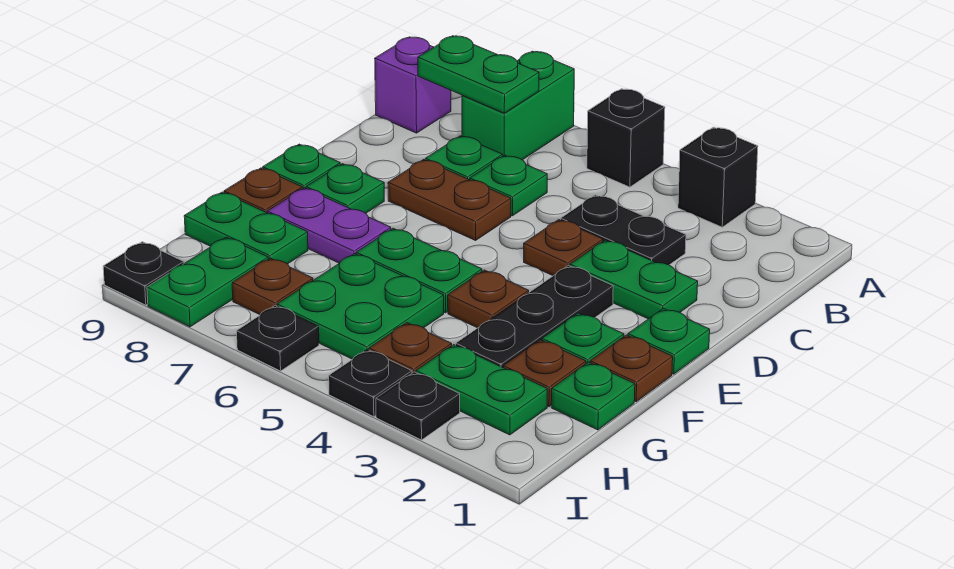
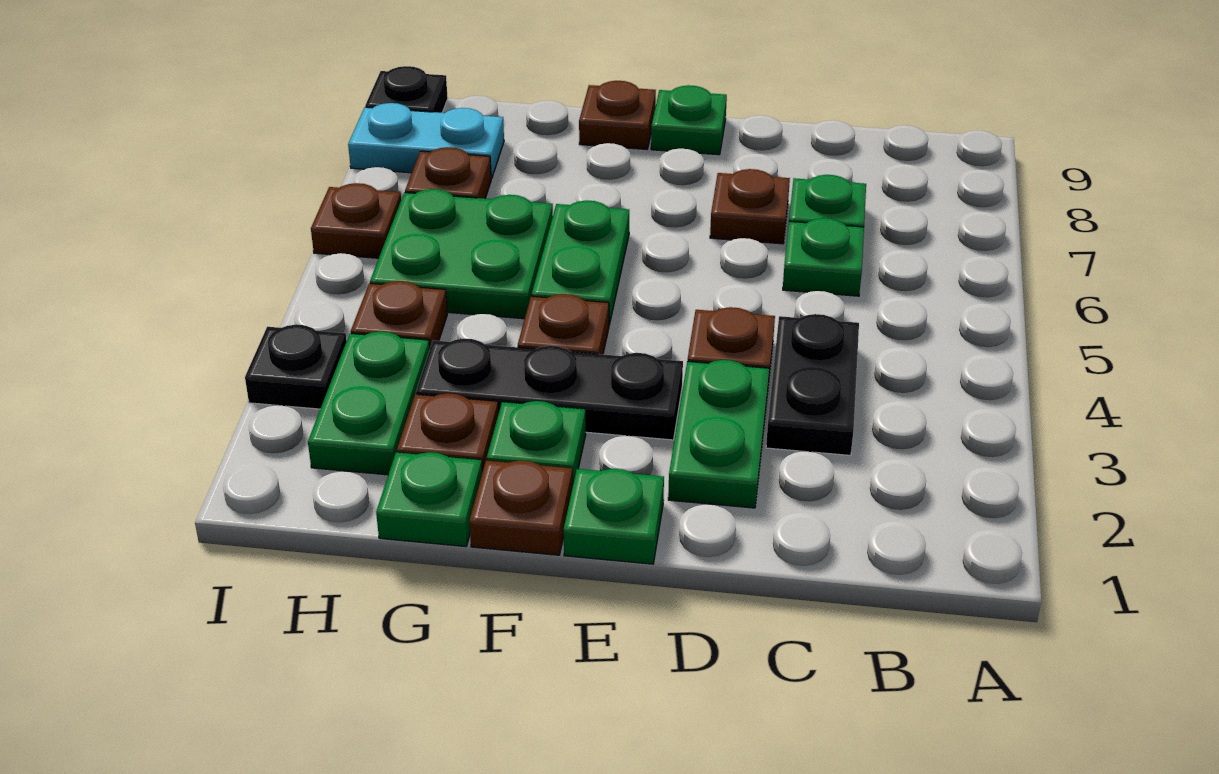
black 1x1 brick [678,127,758,227] -> none
black 1x1 brick [587,89,665,187] -> none
green 1x2 brick [462,51,574,160] -> none
green 1x2 plate [418,36,539,113] -> none
purple 1x1 brick [375,37,451,133] -> none
brown 1x2 plate [388,160,511,240] -> brown 1x1 plate [710,169,790,244]
green 1x1 plate [306,164,384,213] -> none
purple 1x2 plate [267,188,391,263] -> none
green 1x2 plate [184,192,308,264] -> none
green 1x2 plate [147,237,268,327] -> cyan 1x2 plate [348,103,504,179]
black 1x1 plate [329,349,412,417] -> none
black 1x1 plate [237,305,319,371] -> brown 1x1 plate [311,183,401,258]

